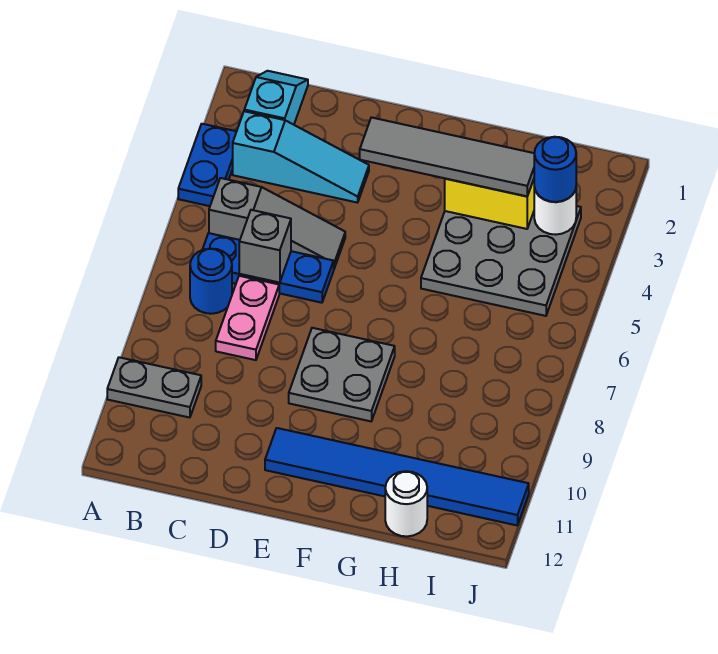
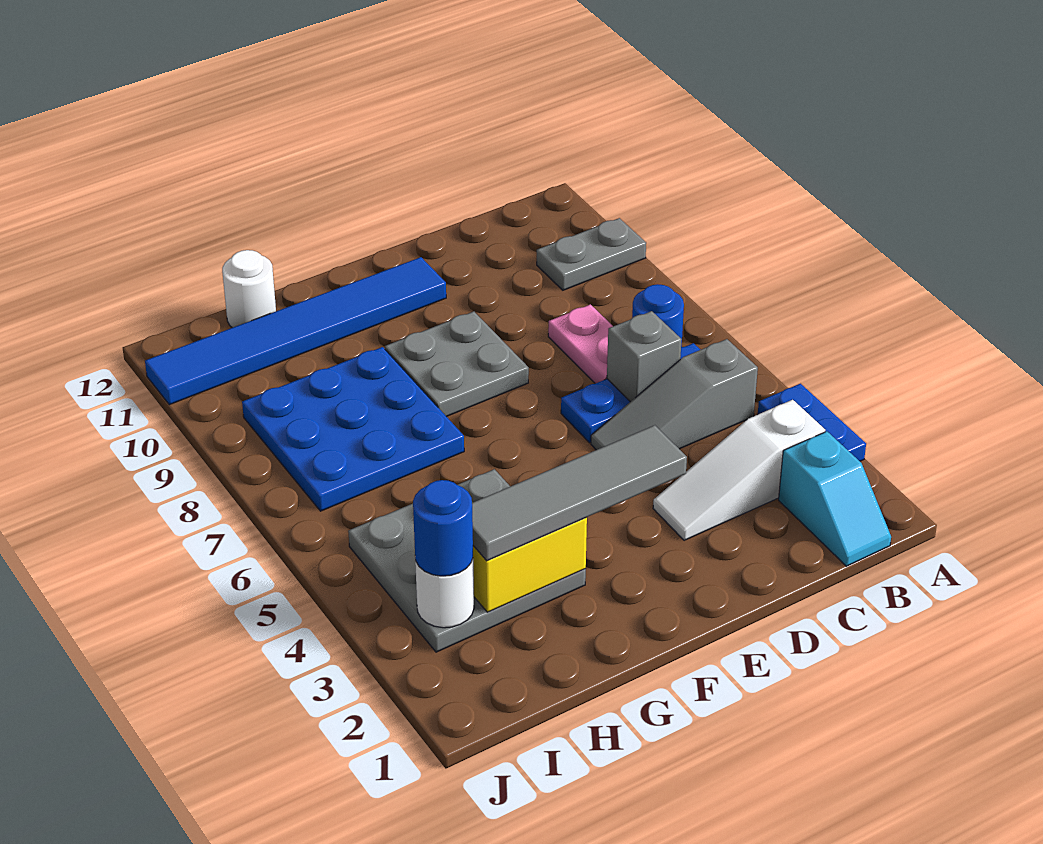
cyan 1x3 slope [233,111,369,203] -> white 1x3 slope [653,400,825,540]
none -> blue 3x3 plate [242,347,464,511]

